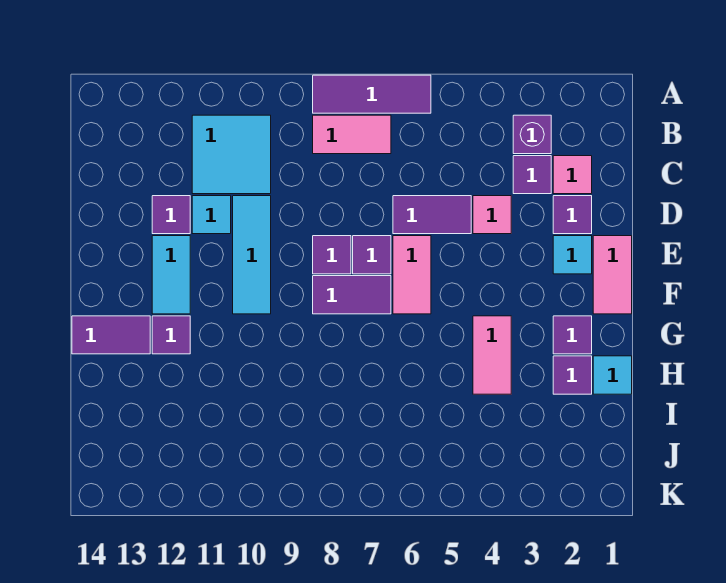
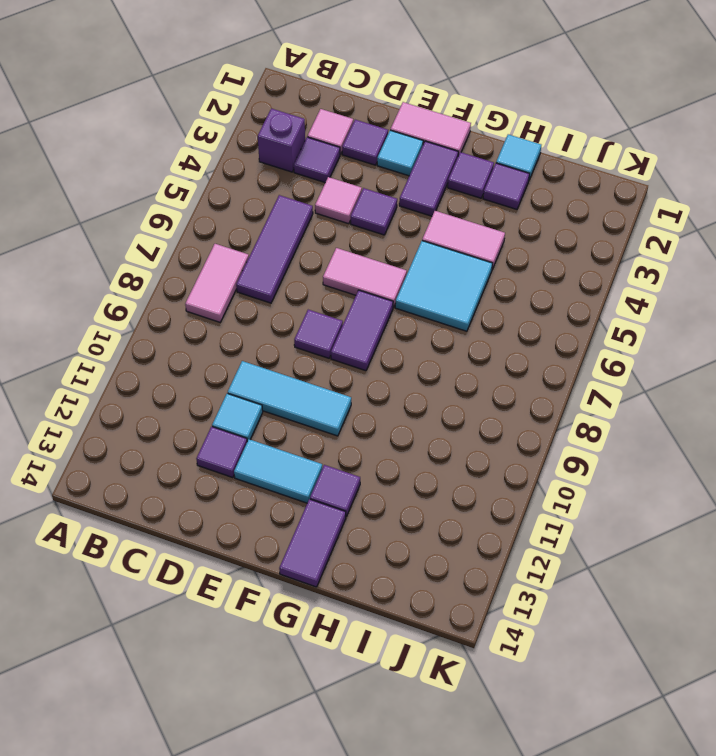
purple 1x3 tile [313,75,431,113] -> purple 1x3 tile moved to [236,195,313,303]
cyan 2x2 tile [192,115,271,194] -> cyan 2x2 tile moved to [395,241,493,331]
purple 1x2 tile [393,196,471,234] -> purple 1x2 tile moved to [399,141,458,216]
purple 1x1 tile [353,236,391,274] -> purple 1x1 tile moved to [351,188,397,235]

